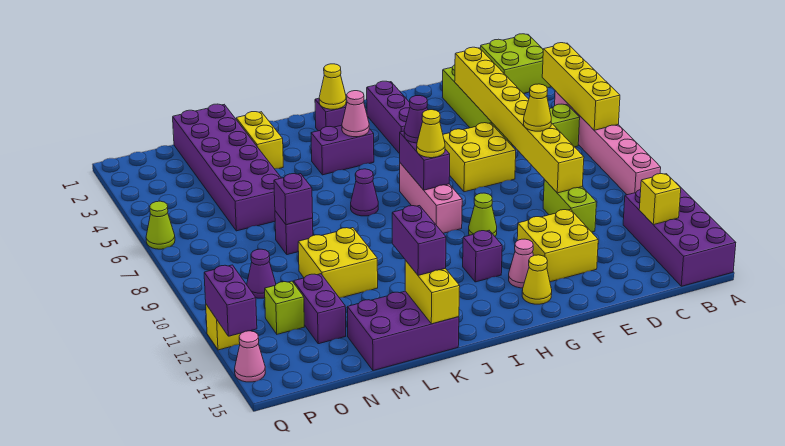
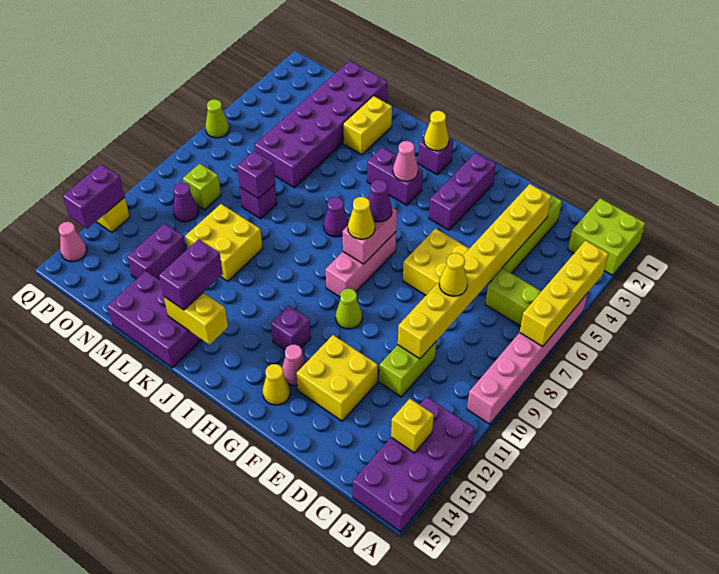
purple 1x2 brick [400,131,450,190] -> pink 1x2 brick [343,207,397,264]
yellow 1x2 brick [405,260,460,324] -> yellow 1x2 brick turned to [164,293,228,345]
lime 1x1 brick [265,281,304,334] -> lime 1x1 brick moved to [183,164,221,210]

